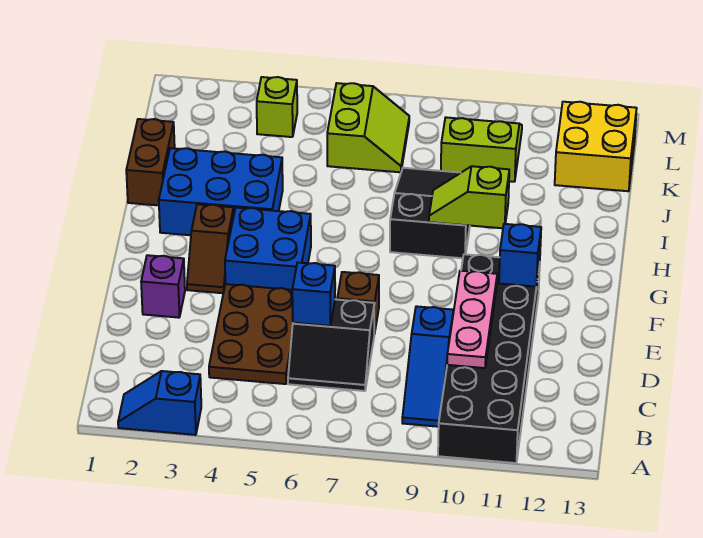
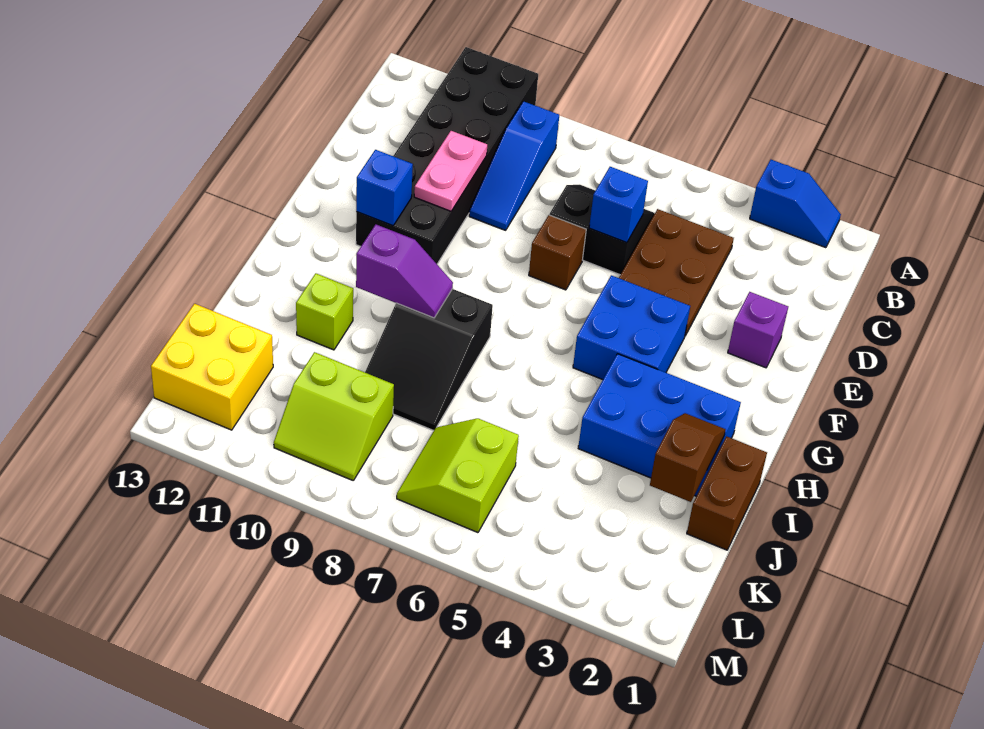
blue 1x3 slope [402,306,453,427] -> blue 1x3 slope turned to [469,101,559,230]
pink 1x3 plate [447,271,497,368] -> pink 1x2 plate [414,131,487,211]
brown 1x2 slope [187,204,234,293] -> brown 1x2 slope moved to [650,413,725,502]
lime 1x2 slope [429,166,509,228] -> purple 1x2 slope [356,224,453,318]
lime 1x1 brick [257,77,297,137] -> lime 1x1 brick moved to [296,273,353,350]

